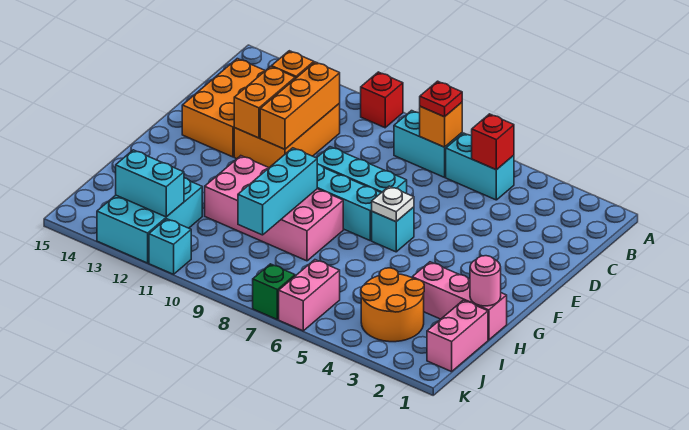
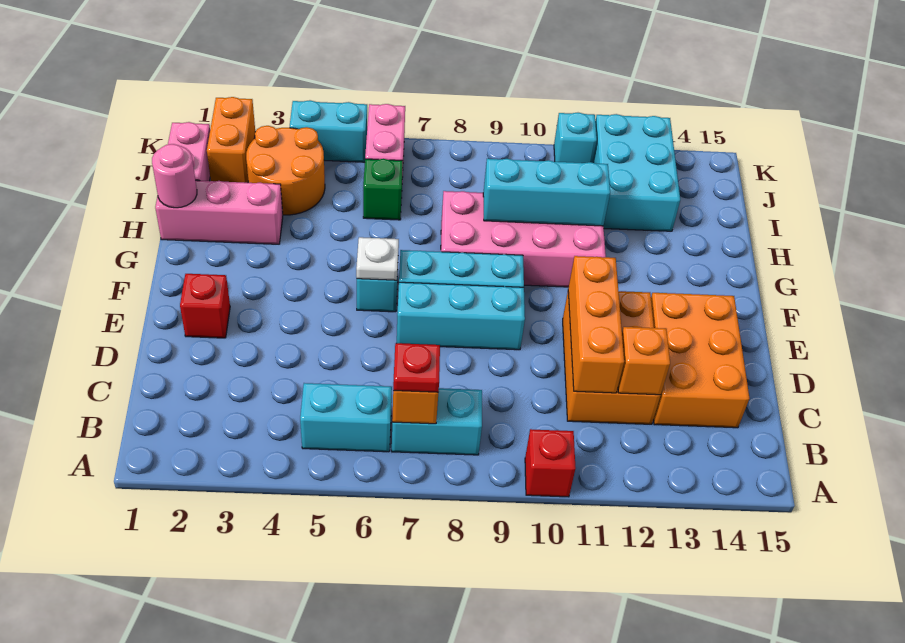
red 1x1 brick [472,114,514,170] -> red 1x1 brick moved to [180,274,230,338]
orange 1x2 brick [234,67,295,138] -> orange 1x2 brick moved to [207,97,256,183]
cyan 1x3 brick [238,148,317,235] -> cyan 1x3 brick turned to [483,159,610,226]
cyan 1x2 brick [116,150,184,217] -> cyan 1x2 brick moved to [290,100,367,162]
green 1x1 brick [253,264,295,319] -> green 1x1 brick moved to [363,159,403,220]

